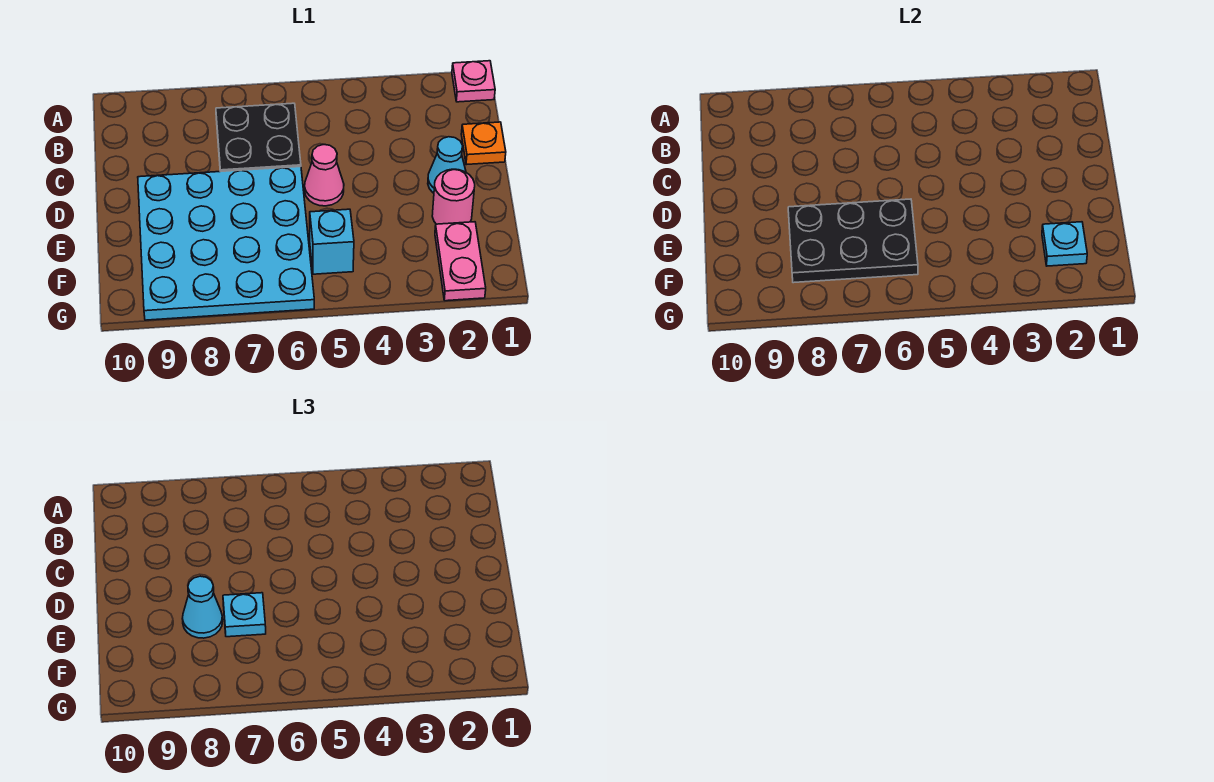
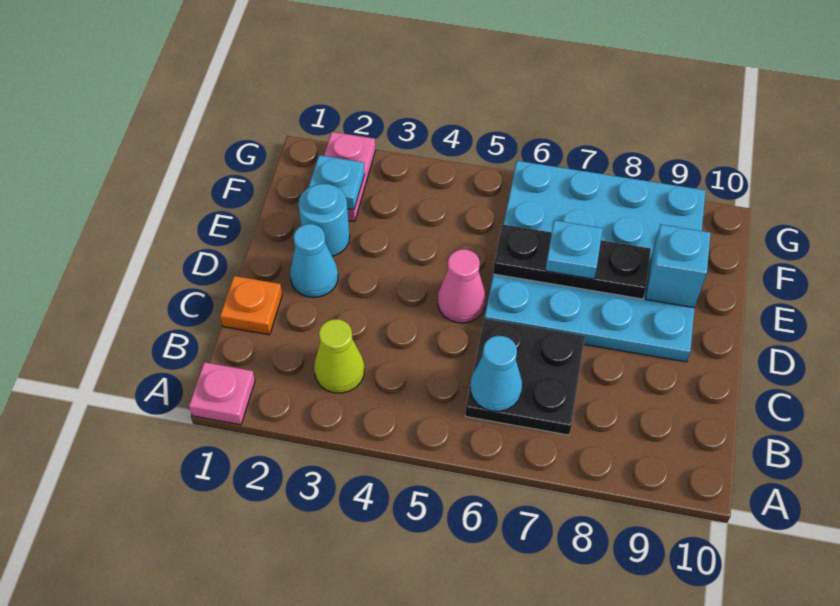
none -> lime 1x1 cone [314,319,364,393]
pink 1x1 round brick [432,169,475,224] -> cyan 1x1 round brick [298,184,350,256]
black 2x3 plate [788,199,918,283] -> black 1x3 plate [493,224,651,299]
cyan 1x1 cone [182,576,223,638] -> cyan 1x1 cone moved to [470,336,522,411]
cyan 1x1 brick [310,209,354,274] -> cyan 1x1 brick moved to [646,224,711,308]

